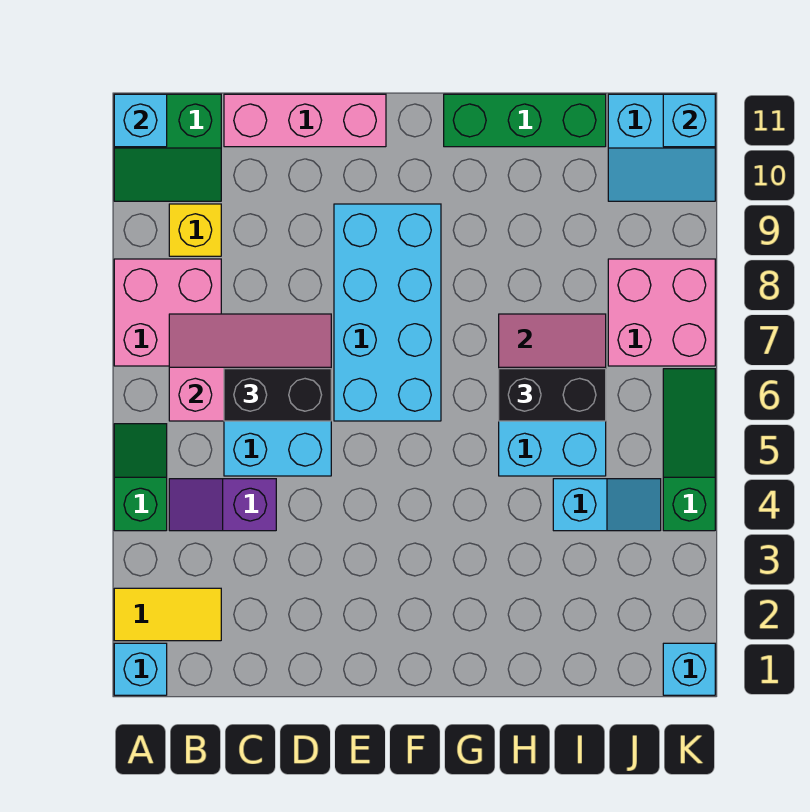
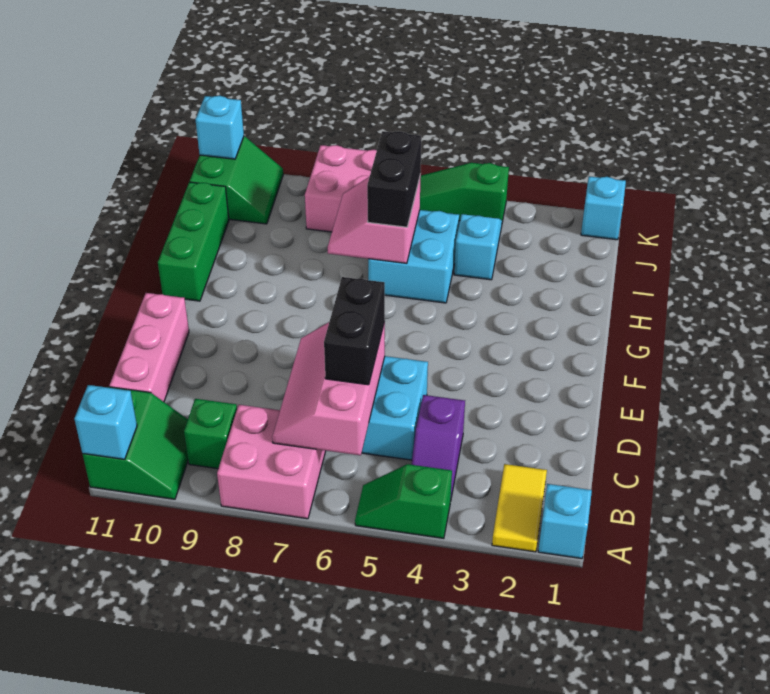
yellow 1x1 brick [169,204,221,256] -> green 1x1 brick [184,399,237,469]
cyan 2x4 brick [334,204,441,421] -> none
cyan 2x2 slope [608,94,715,201] -> green 2x2 slope [190,136,283,224]

